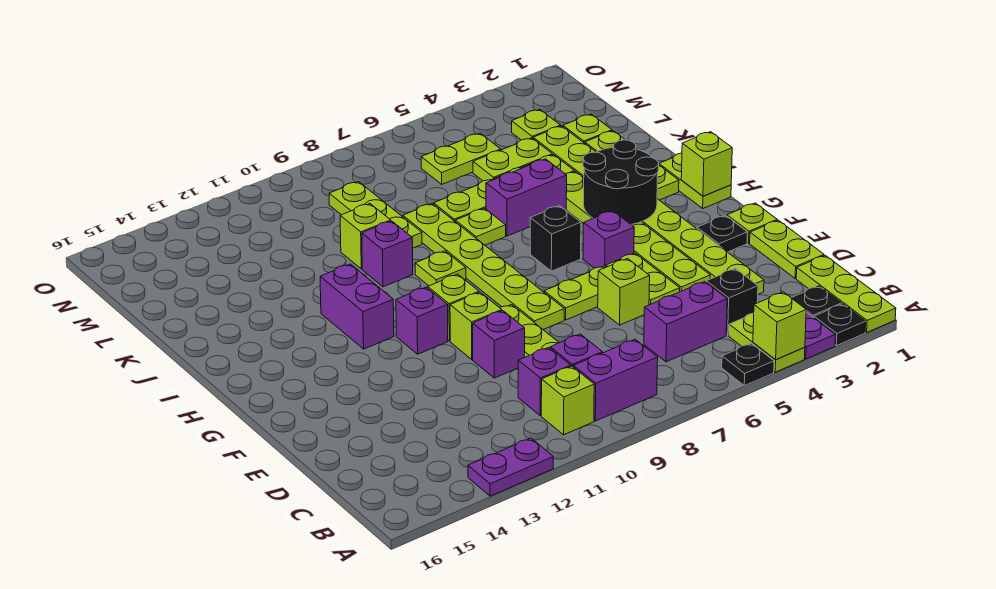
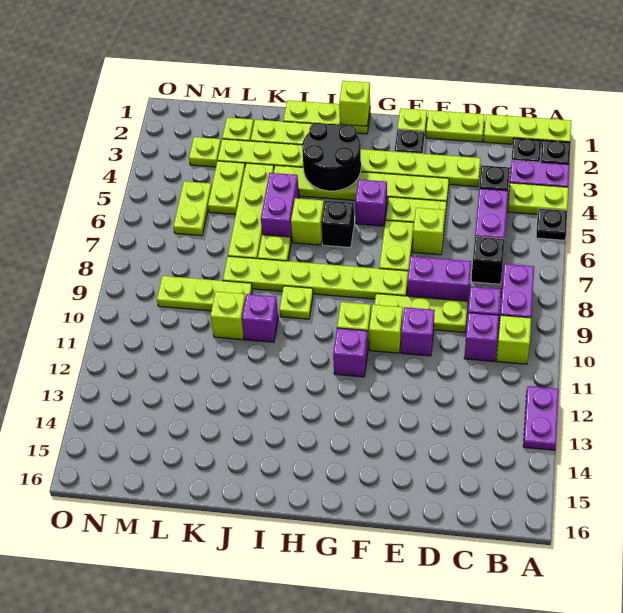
lime 1x1 brick [753,292,806,360] -> lime 1x1 brick moved to [291,198,324,245]
none -> black 1x1 brick [471,237,505,284]
lime 1x2 plate [659,153,731,208] -> lime 1x3 plate [283,100,370,134]
purple 1x2 brick [320,264,394,349] -> purple 1x2 brick moved to [407,256,471,301]

